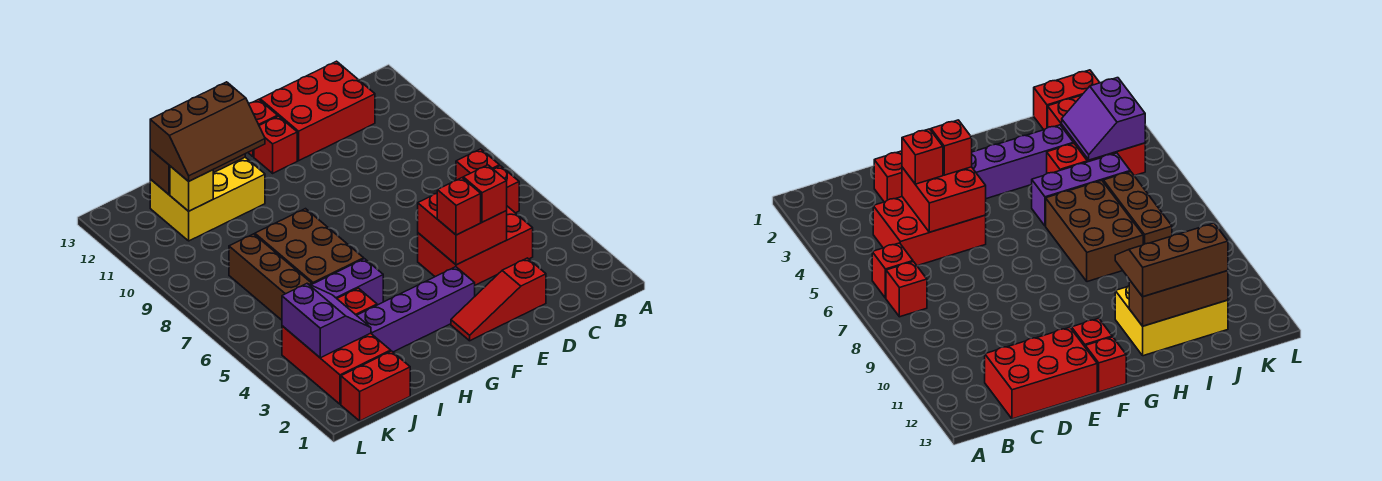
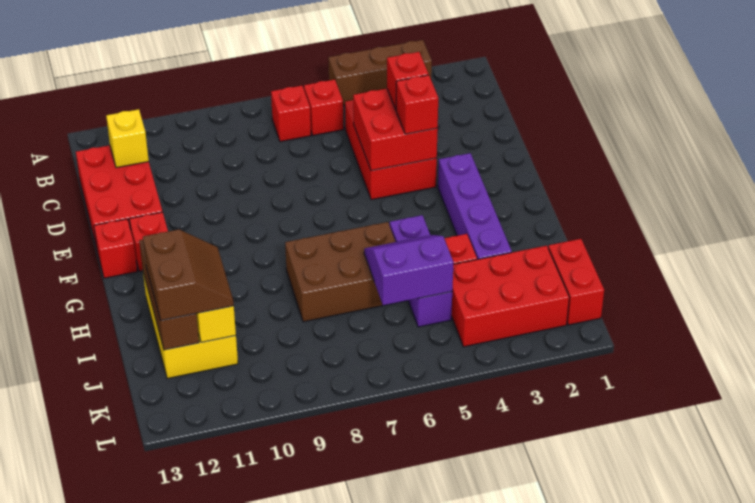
none -> yellow 1x1 brick [106,109,149,168]
red 1x3 slope [451,258,546,341] -> none
brown 2x3 slope [150,82,265,181] -> brown 2x2 slope [143,229,234,320]
purple 2x2 slope [282,284,371,358] -> purple 2x2 slope moved to [364,235,454,305]
brown 1x3 brick [229,234,312,320] -> brown 1x3 brick moved to [328,40,432,106]

